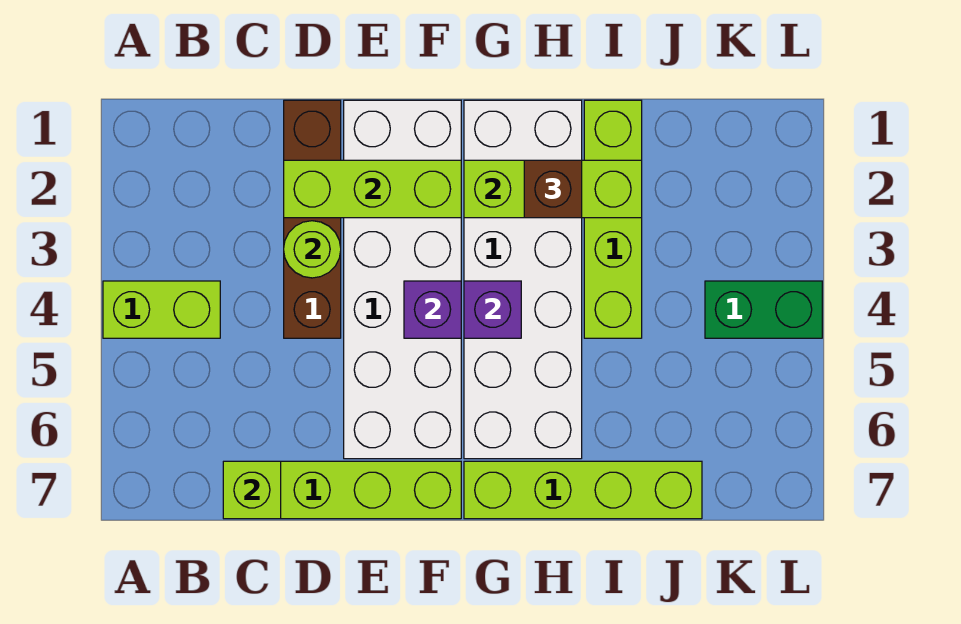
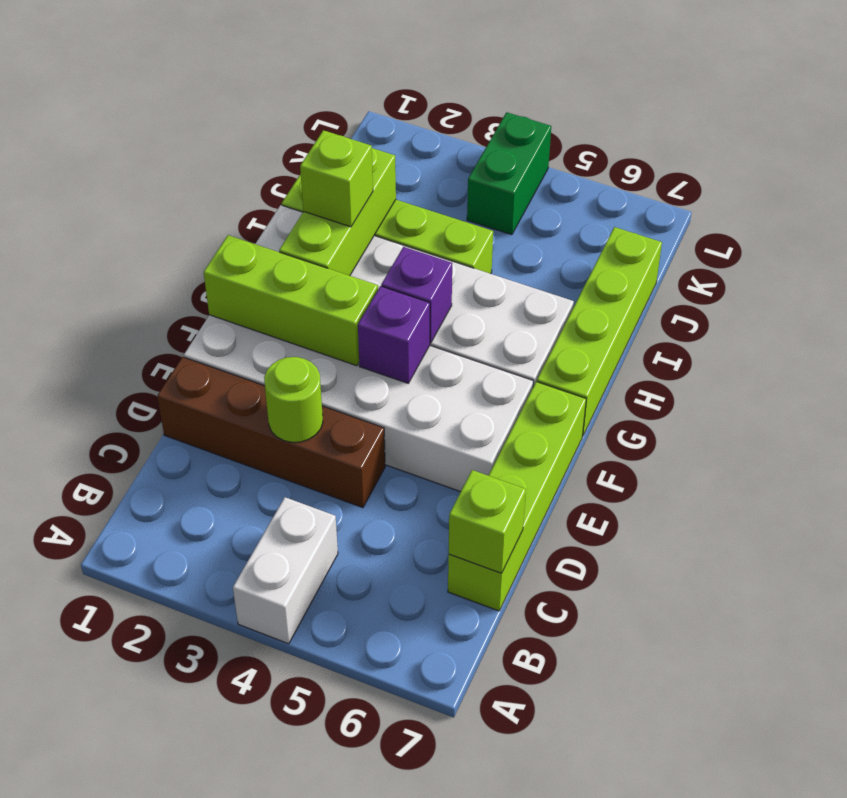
lime 1x2 brick [103,281,220,338] -> white 1x2 brick [233,497,338,644]
lime 1x3 brick [284,160,461,218] -> lime 1x3 brick turned to [204,235,378,366]
brown 1x1 brick [524,160,582,218] -> lime 1x1 brick [300,130,373,227]

